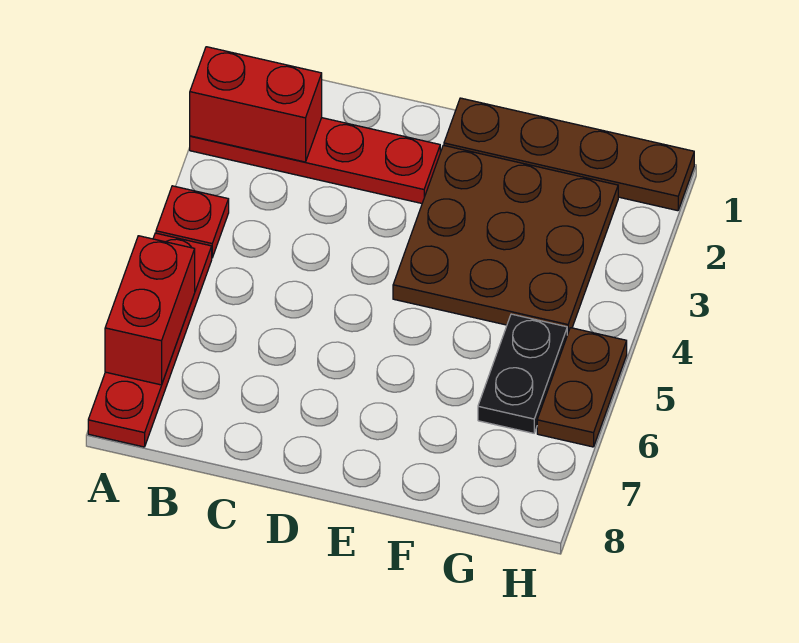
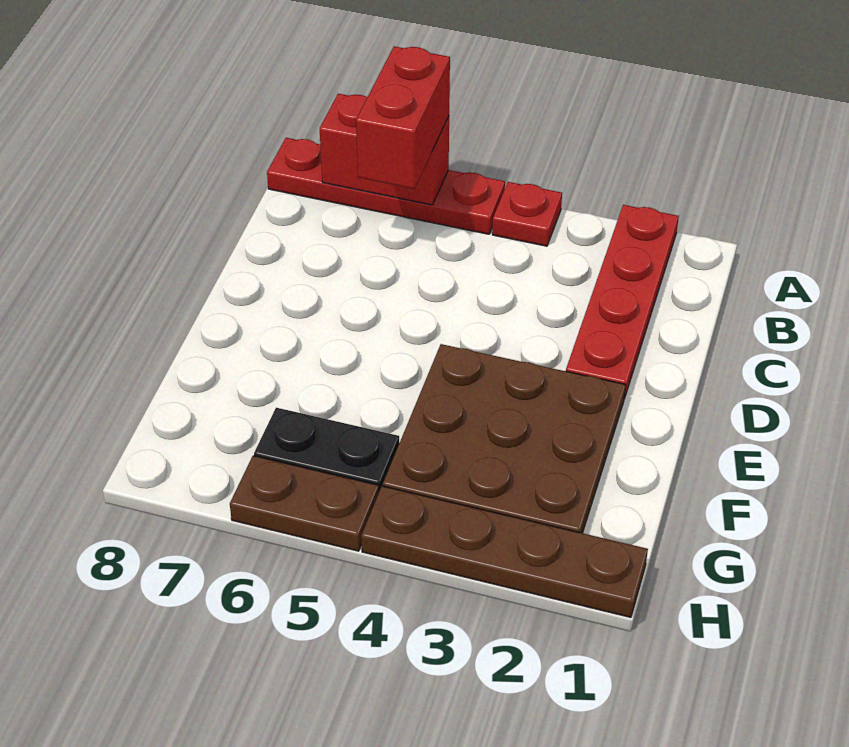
red 1x2 brick [190,47,322,162] -> red 1x2 brick moved to [356,46,450,189]
brown 1x4 plate [444,98,694,211] -> brown 1x4 plate turned to [361,486,648,618]

